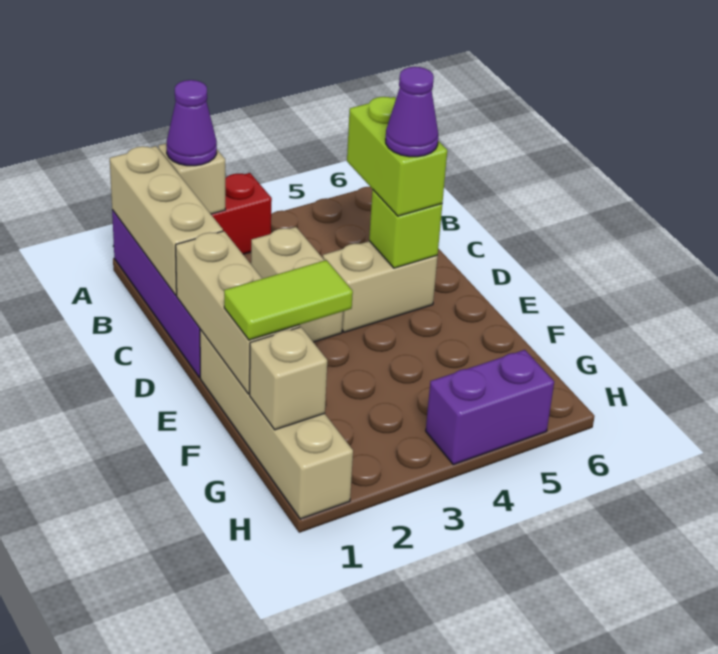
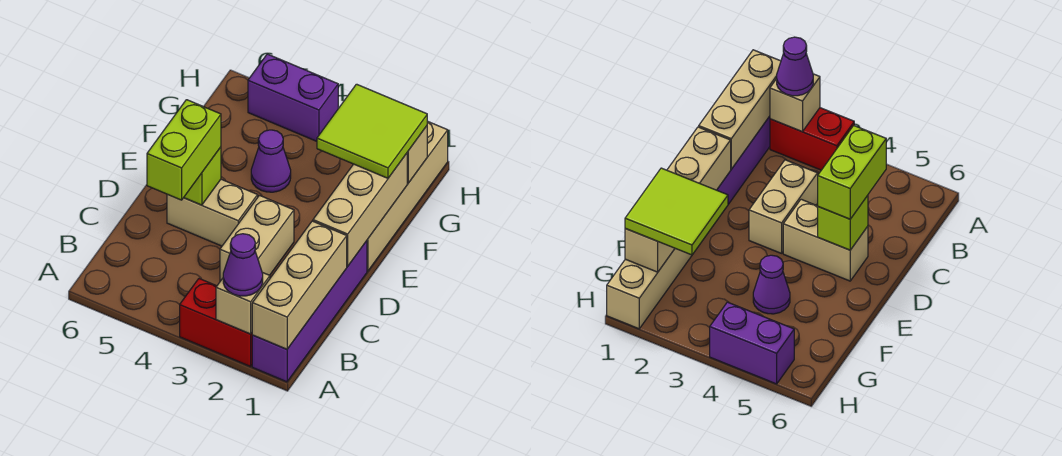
purple 1x1 cone [386,67,438,157] -> purple 1x1 cone moved to [251,130,291,192]
lime 1x2 tile [224,260,353,340] -> lime 2x2 tile [317,84,427,178]

